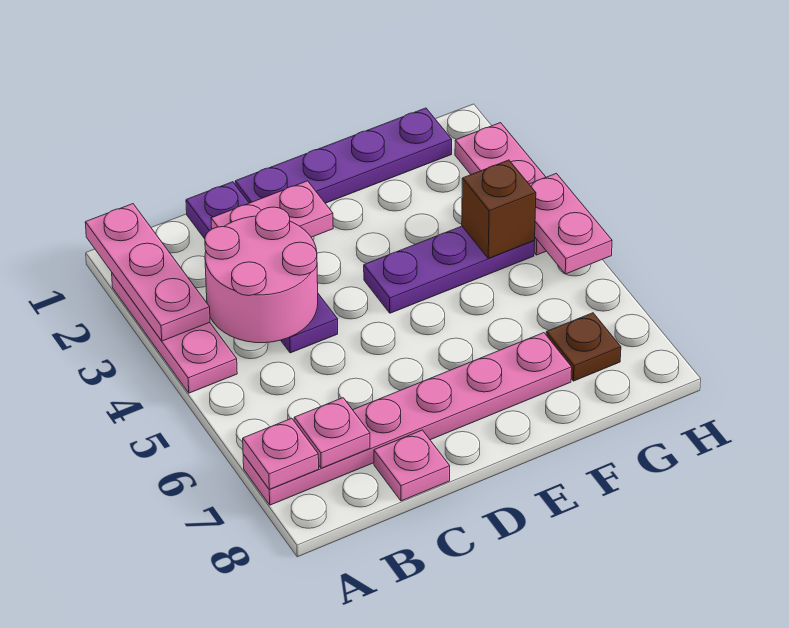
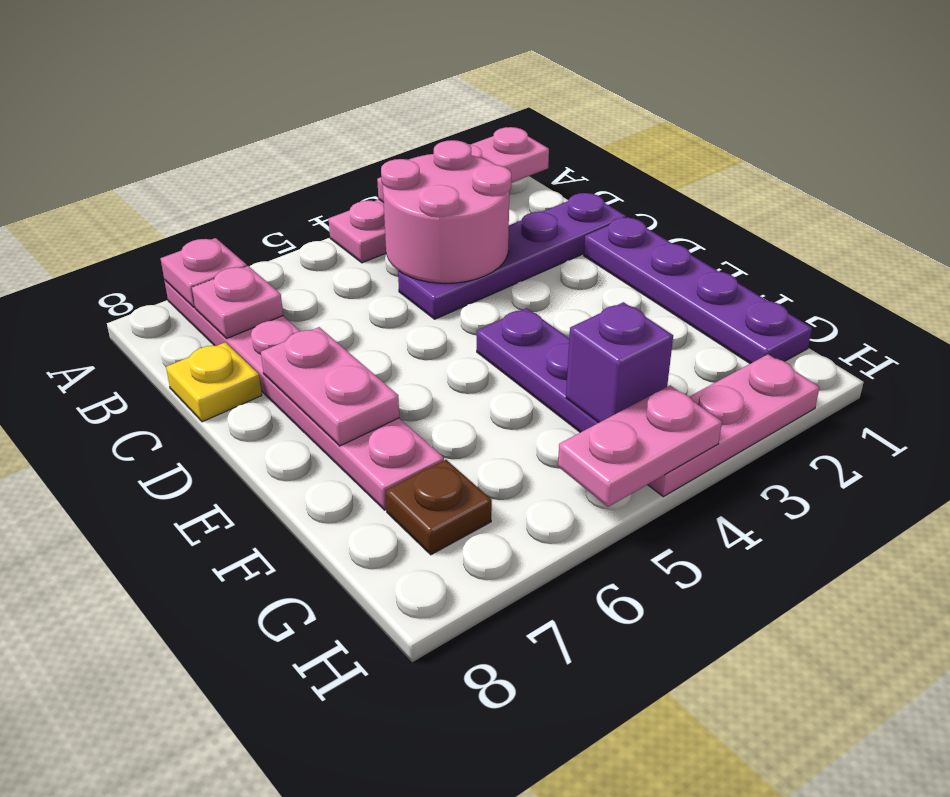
pink 1x2 plate [211,181,333,237] -> pink 1x2 plate moved to [261,327,399,446]
pink 1x1 plate [374,430,450,501] -> yellow 1x1 plate [166,342,262,422]
brown 1x1 brick [462,160,536,258] -> purple 1x1 brick [566,302,673,423]

